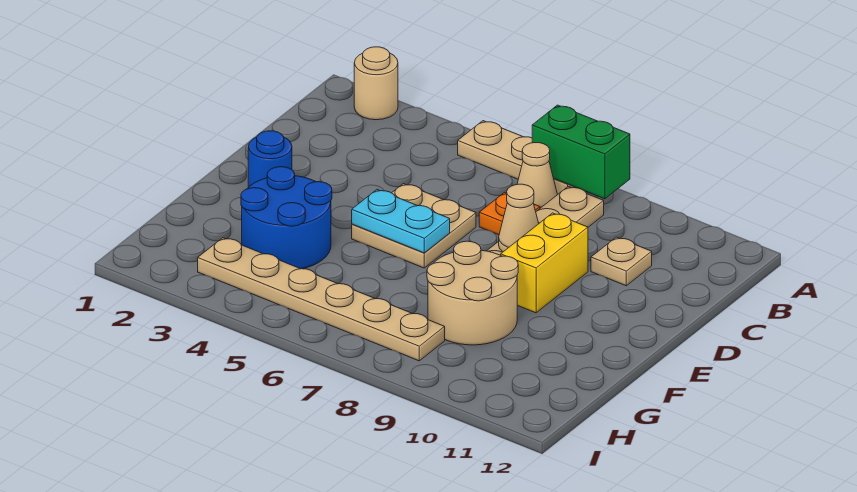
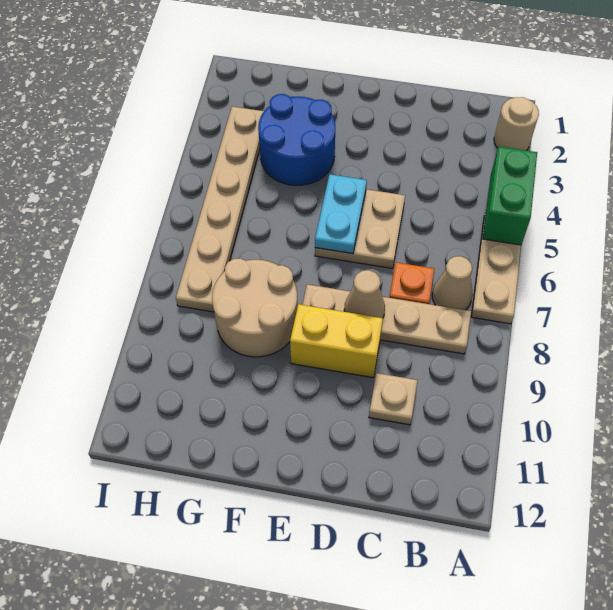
green 1x2 brick [532,105,630,199] -> green 1x2 brick moved to [483,146,537,245]
blue 1x1 round brick [248,131,292,187] -> none

